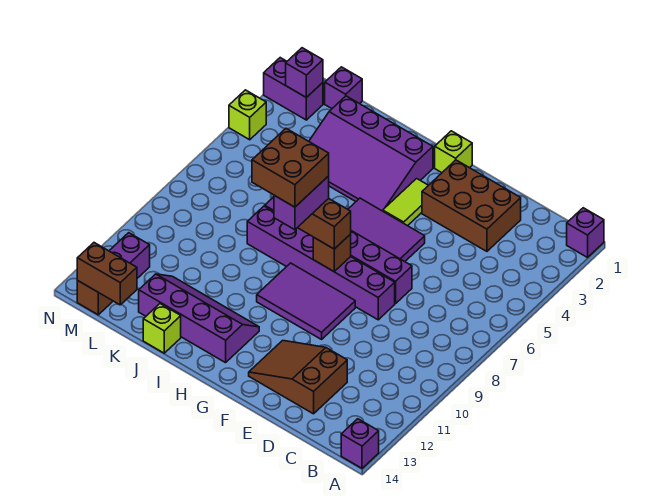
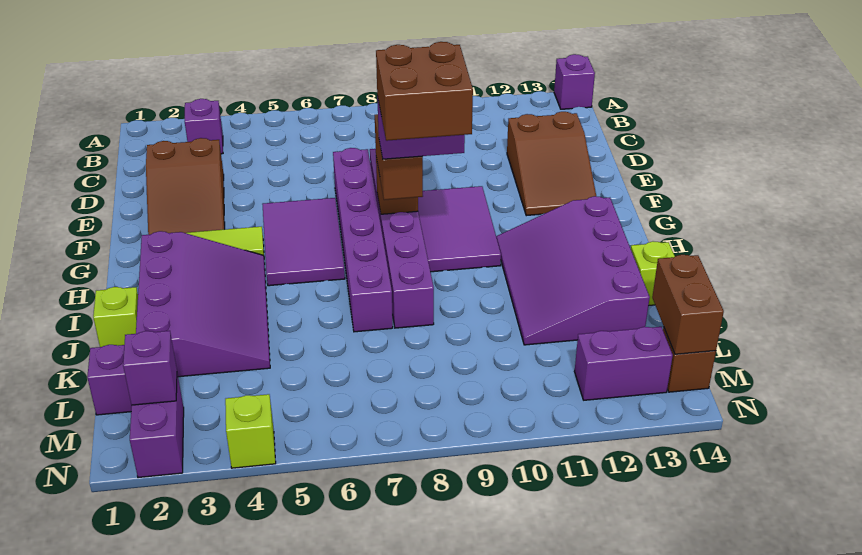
purple 1x1 brick [567,208,604,257] -> purple 1x1 brick moved to [185,99,223,154]
brown 2x3 brick [422,160,521,251] -> brown 2x3 slope [146,138,225,235]
lime 1x1 brick [435,131,472,173] -> lime 1x1 brick moved to [93,287,138,347]
purple 2x4 slope [139,274,259,363] -> purple 3x4 slope [496,196,650,345]

